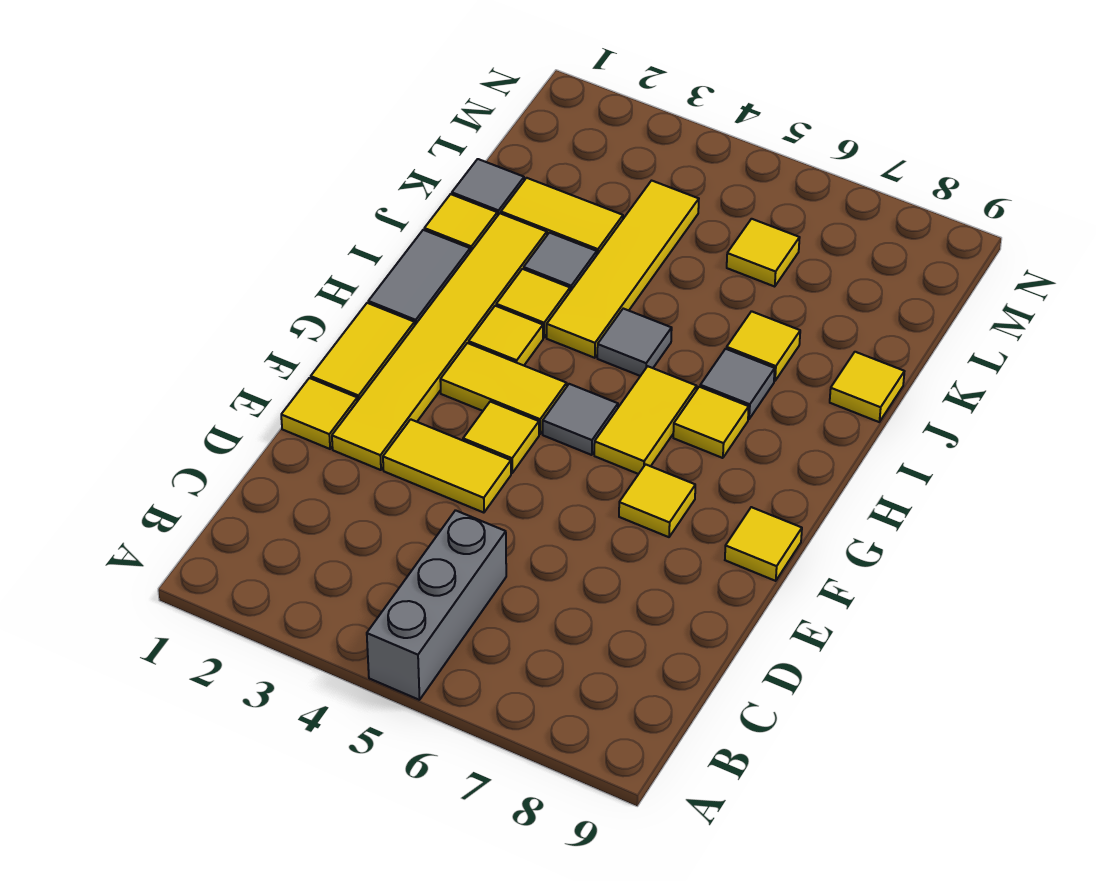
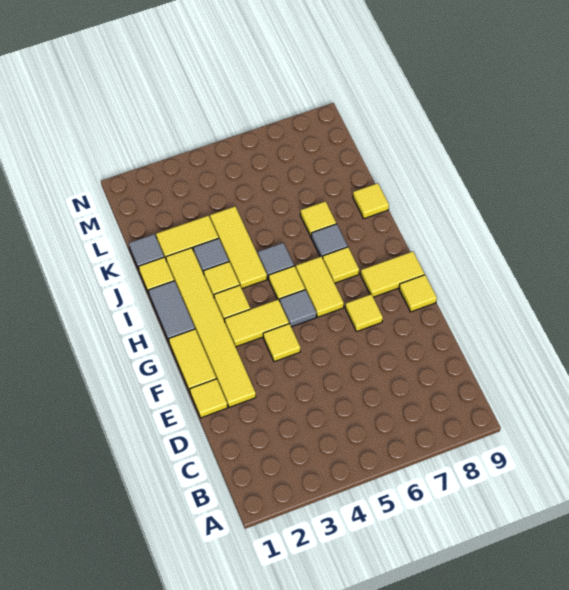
grey 1x3 brick [367,510,506,700] -> none
yellow 1x2 tile [383,419,511,513] -> yellow 1x2 tile moved to [361,251,425,297]
yellow 1x4 tile [547,181,699,358] -> yellow 1x3 tile [210,206,267,289]
yellow 1x1 tile [727,219,800,286] -> yellow 1x1 tile moved to [269,266,305,301]

